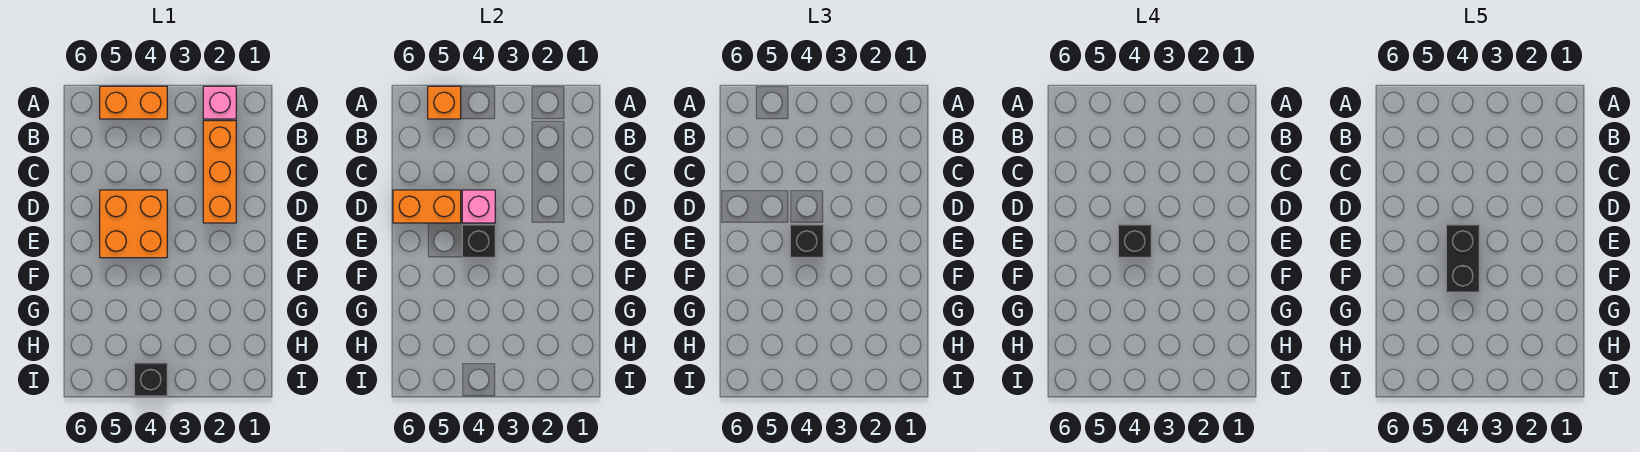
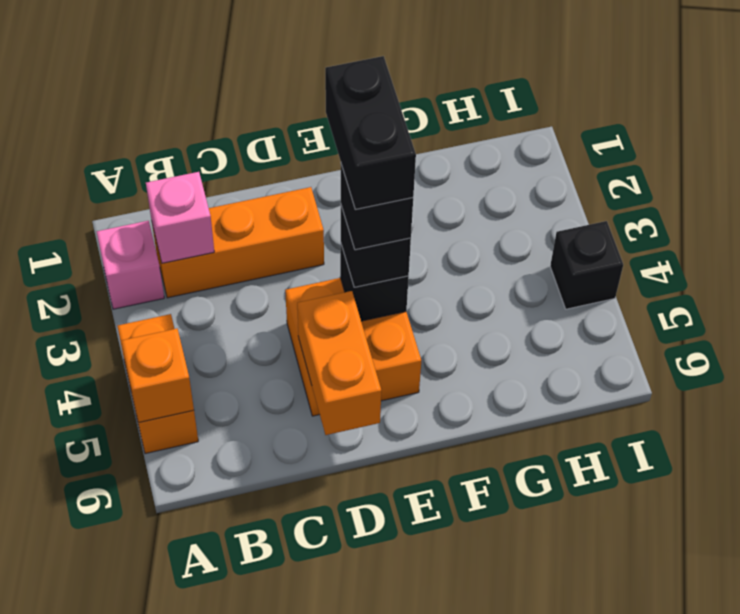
pink 1x1 brick [462,190,495,223] -> pink 1x1 brick moved to [146,172,214,263]
black 1x2 brick [1446,225,1479,292] -> black 1x2 brick turned to [325,56,416,209]

